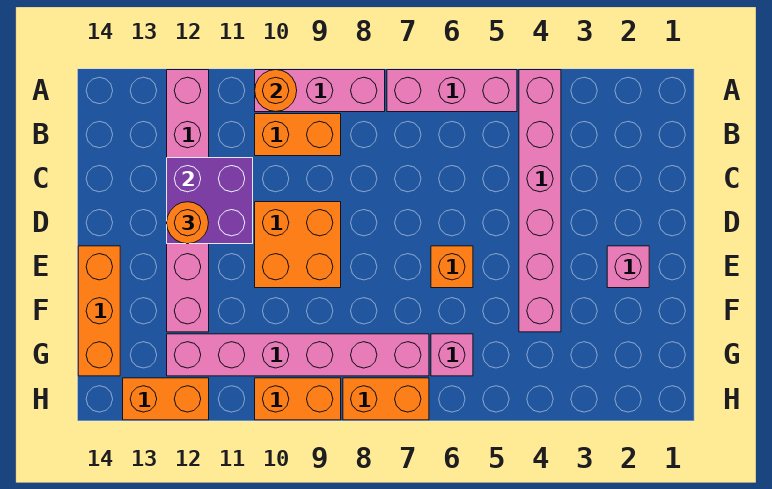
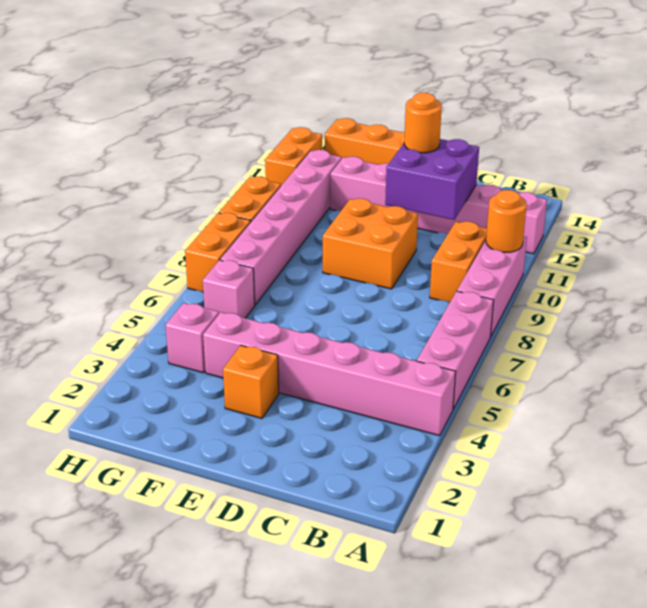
pink 1x1 brick [607,246,649,288] -> pink 1x1 brick moved to [165,303,219,373]
orange 1x1 brick [431,246,473,288] -> orange 1x1 brick moved to [223,345,279,418]

